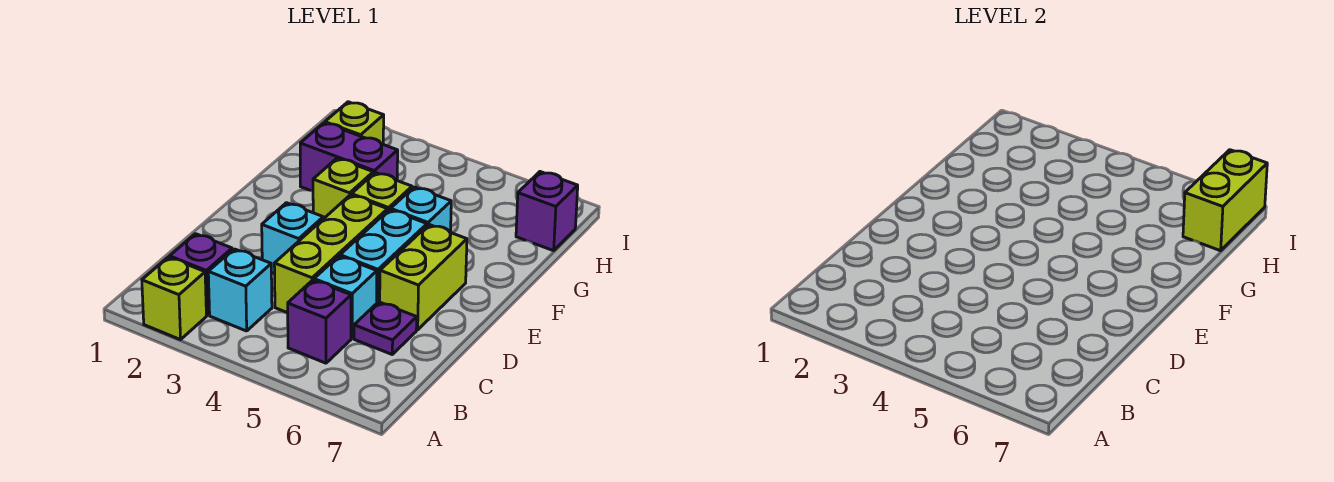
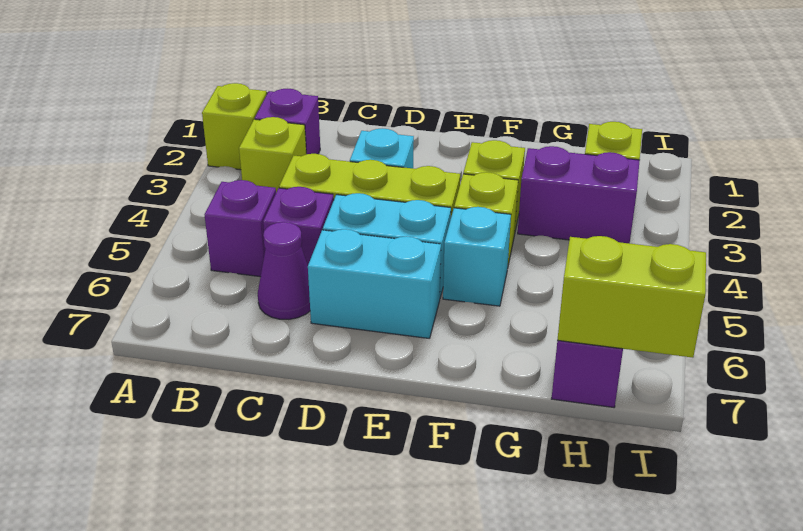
cyan 1x1 brick [208,249,272,331] -> lime 1x1 brick [239,117,306,192]
cyan 1x1 brick [314,256,377,338] -> purple 1x1 brick [263,187,334,265]
purple 1x1 plate [354,302,417,354] -> purple 1x1 cone [258,222,310,319]
lime 1x2 brick [380,225,467,330] -> cyan 1x2 brick [308,229,441,338]
purple 1x2 brick [300,123,398,191] -> purple 1x2 brick turned to [518,146,640,243]

